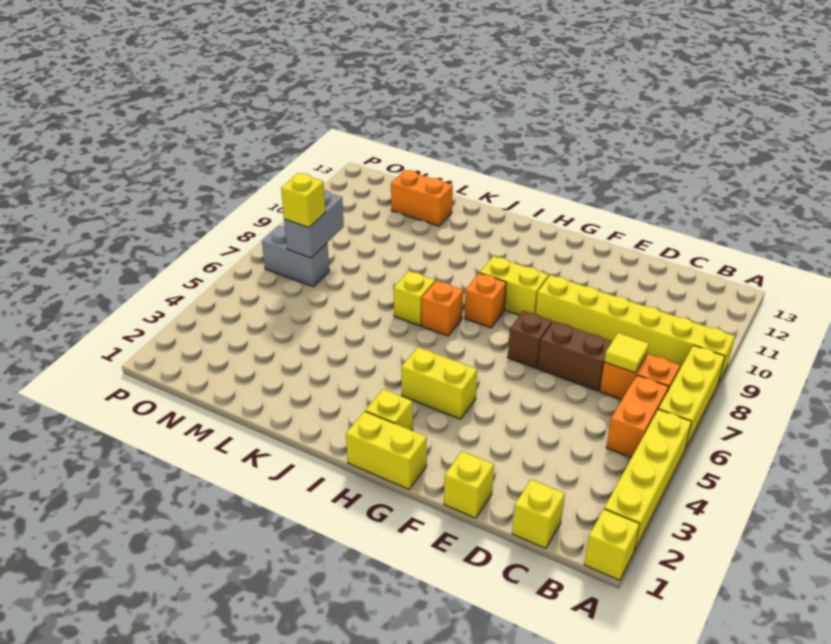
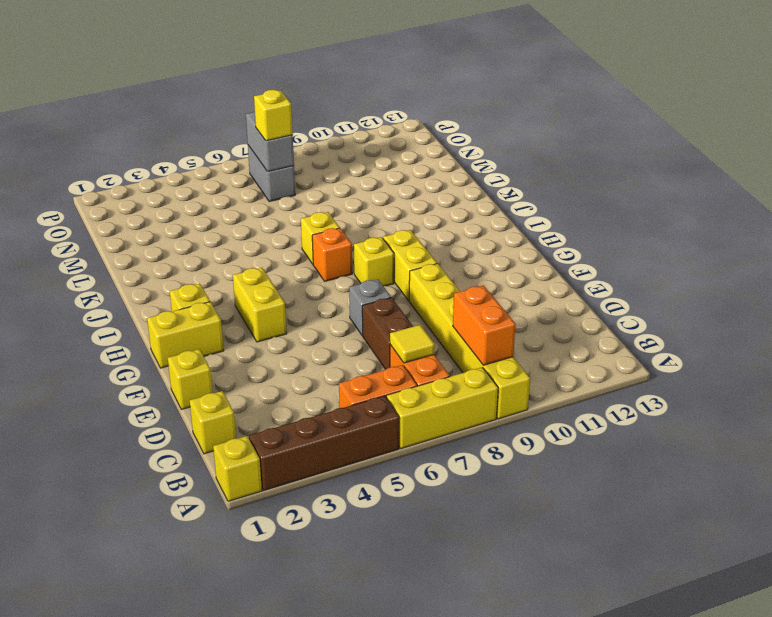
yellow 1x4 brick [604,409,691,551] -> brown 1x4 brick [249,396,399,490]
brown 1x1 brick [508,311,552,368] -> grey 1x1 brick [349,279,391,336]
yellow 1x2 brick [346,411,427,489] -> yellow 1x2 brick turned to [147,302,224,368]
orange 1x1 brick [464,273,506,328] -> yellow 1x1 brick [354,237,394,286]
orange 1x2 brick [391,170,453,226] -> orange 1x2 brick moved to [453,286,516,365]
grey 1x2 brick [284,190,344,258] -> grey 1x2 brick turned to [246,112,294,172]

